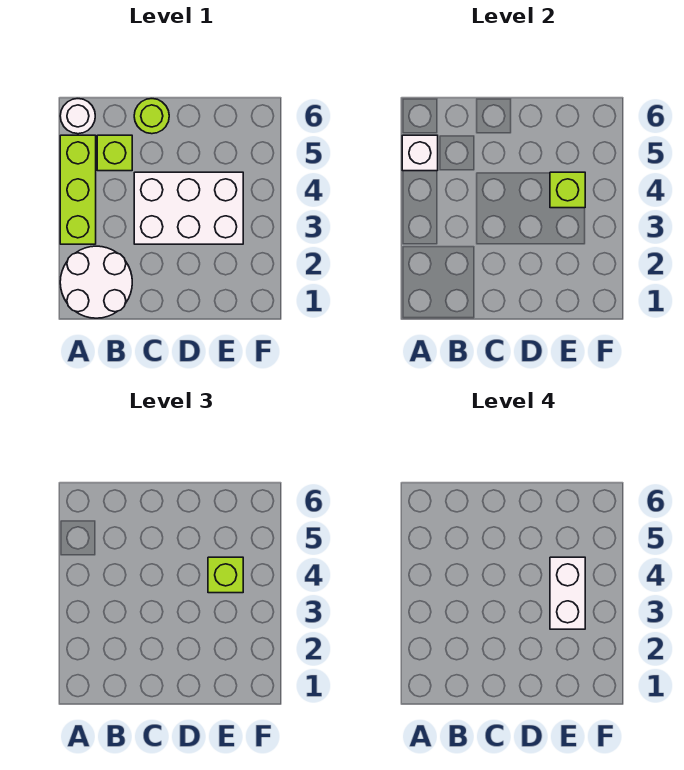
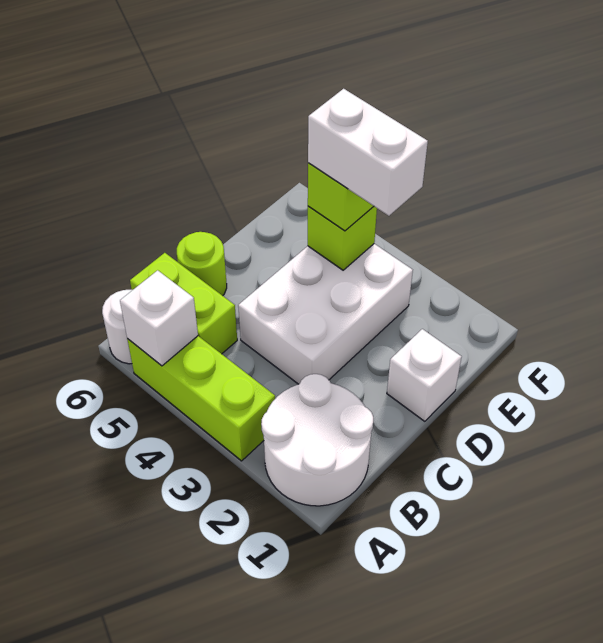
lime 1x1 brick [97,135,132,171] -> lime 1x2 brick [130,253,237,354]
none -> white 1x1 brick [387,329,462,421]

